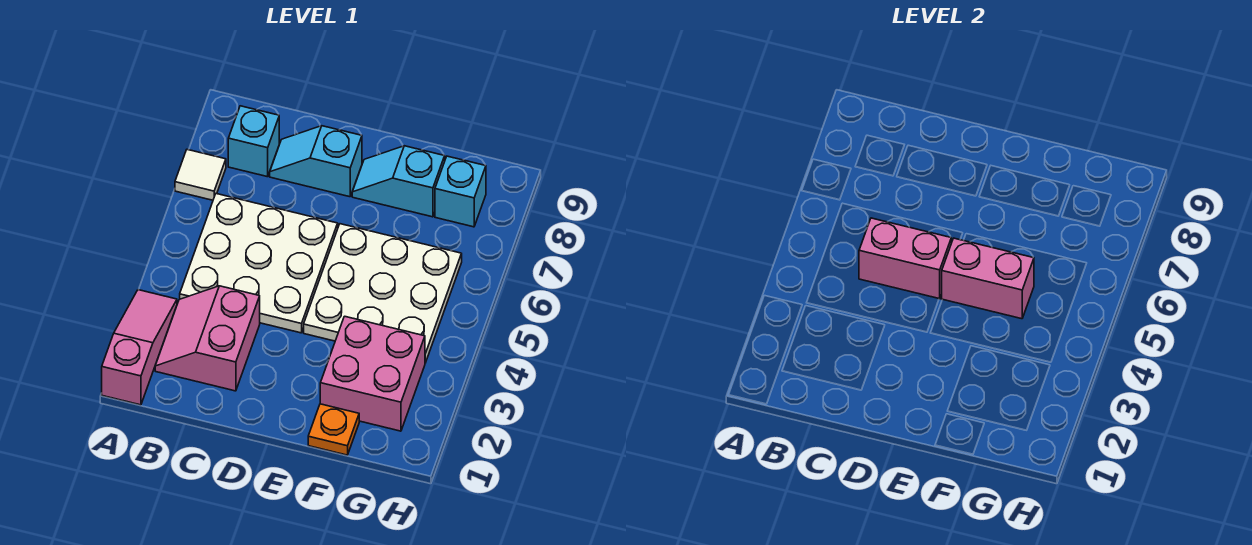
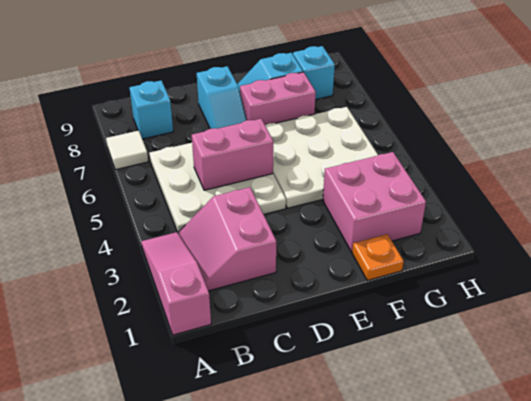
cyan 1x2 slope [270,126,362,197] -> cyan 1x2 slope turned to [197,66,246,129]
pink 1x2 brick [942,238,1034,319] -> pink 1x2 brick moved to [240,72,316,125]

